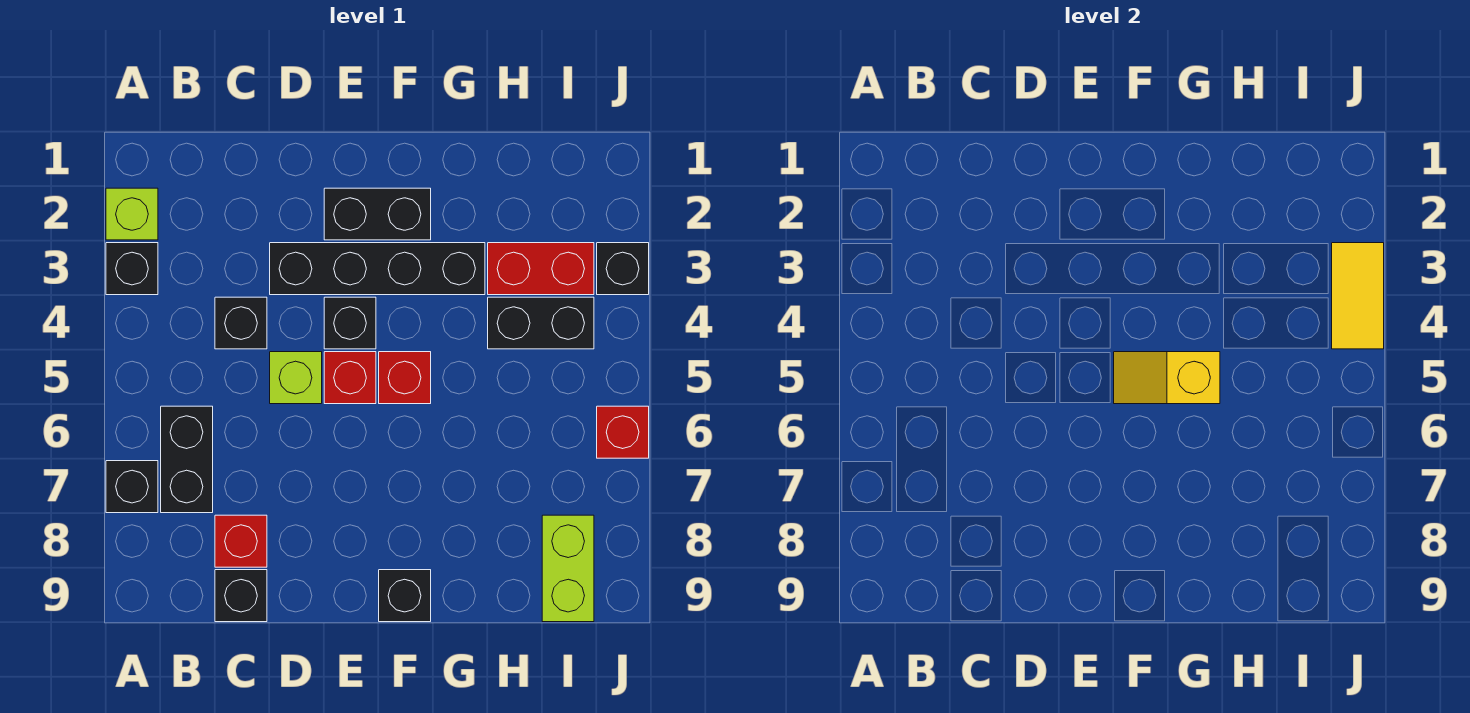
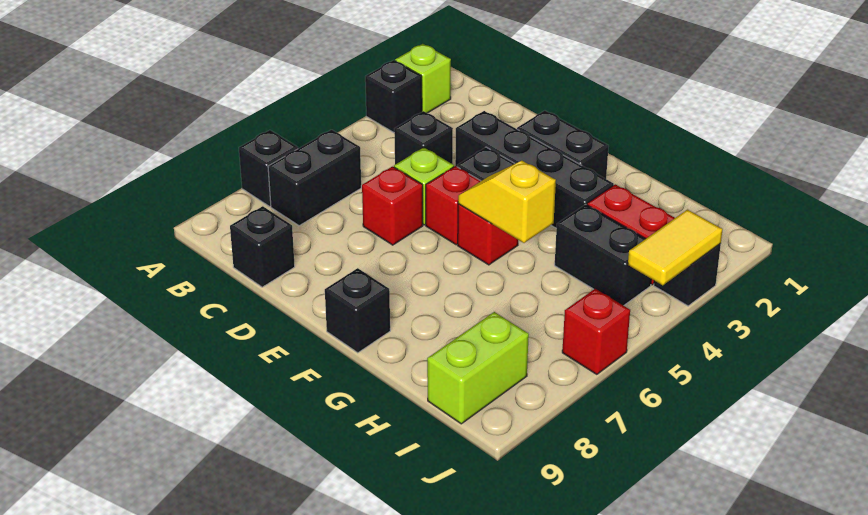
red 1x1 brick [215,515,267,567] -> red 1x1 brick moved to [362,167,423,245]

